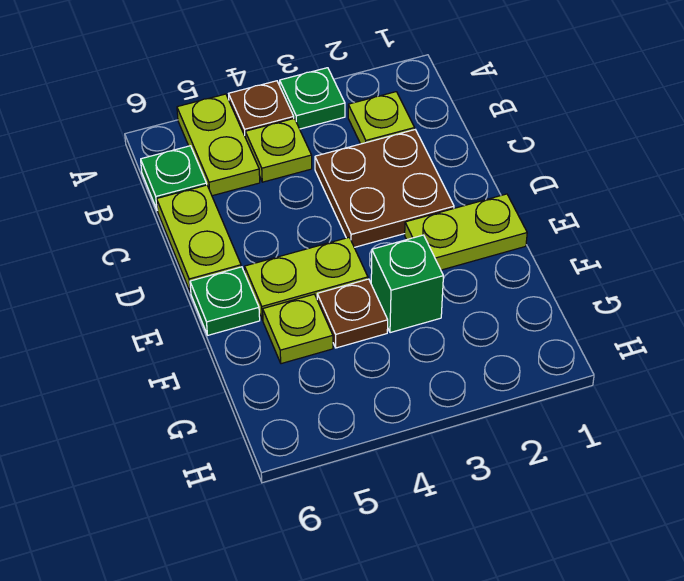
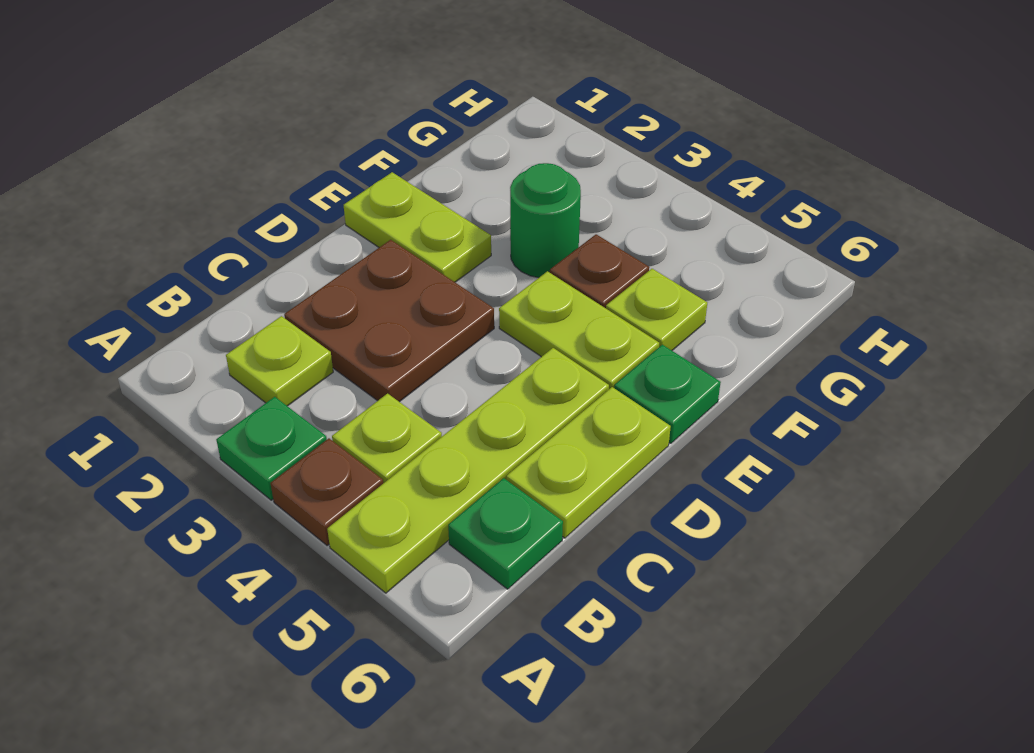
lime 1x2 plate [177,94,260,196] -> lime 1x4 plate [327,348,609,593]
green 1x1 brick [371,235,443,333] -> green 1x1 round brick [510,163,581,278]

